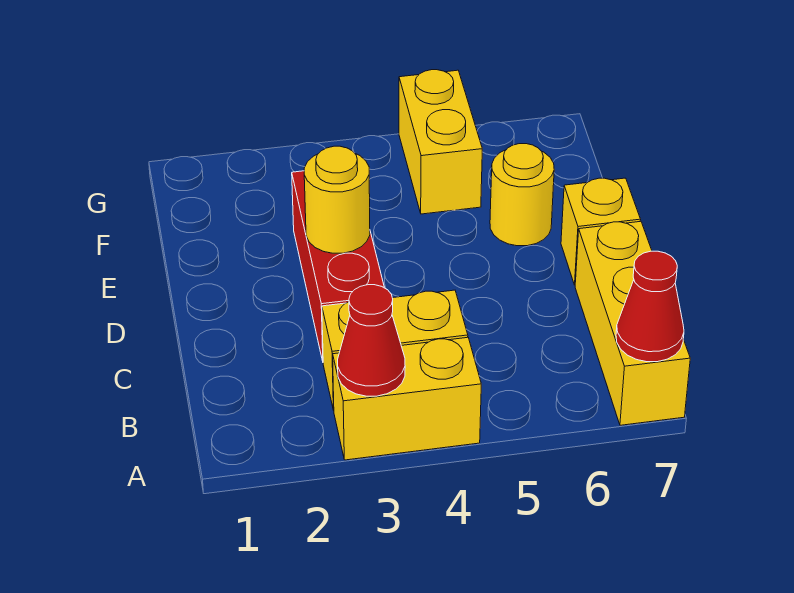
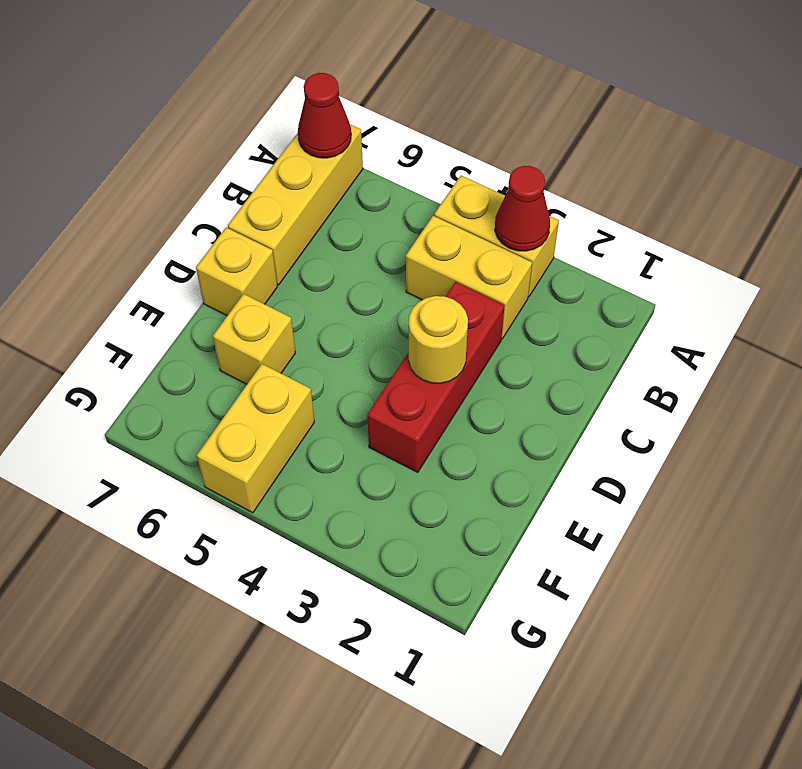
yellow 1x1 round brick [490,144,554,246] -> yellow 1x1 brick [213,294,295,384]

